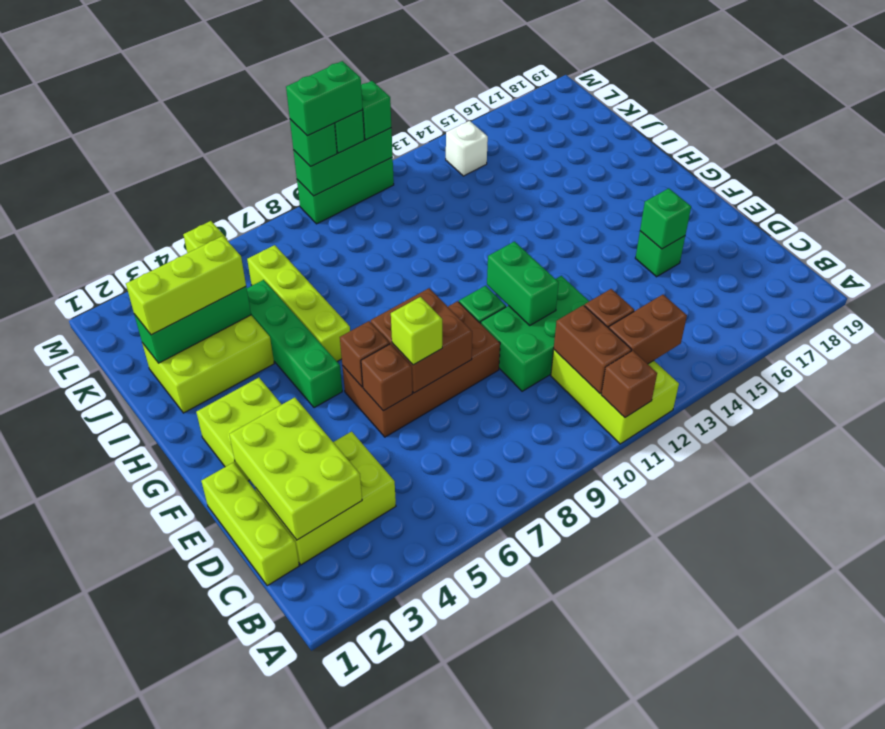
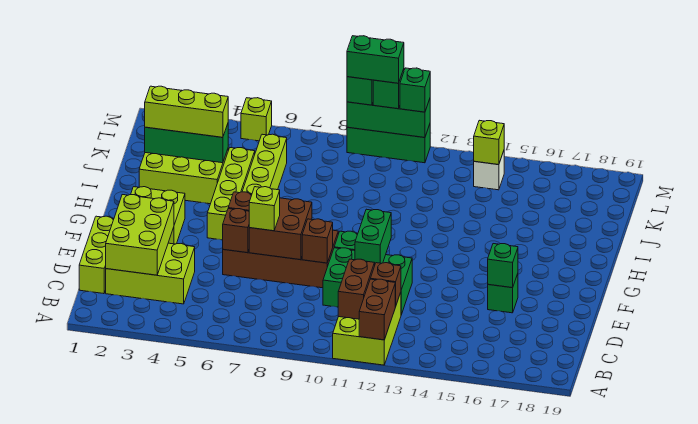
brown 1x1 brick [601,351,657,418] -> brown 1x1 brick moved to [302,219,333,263]
brown 1x2 brick [609,295,687,364] -> brown 1x2 brick turned to [359,279,396,340]
green 1x4 brick [247,280,342,408] -> lime 1x4 brick [207,148,255,240]
none -> lime 1x1 brick [474,120,504,165]

